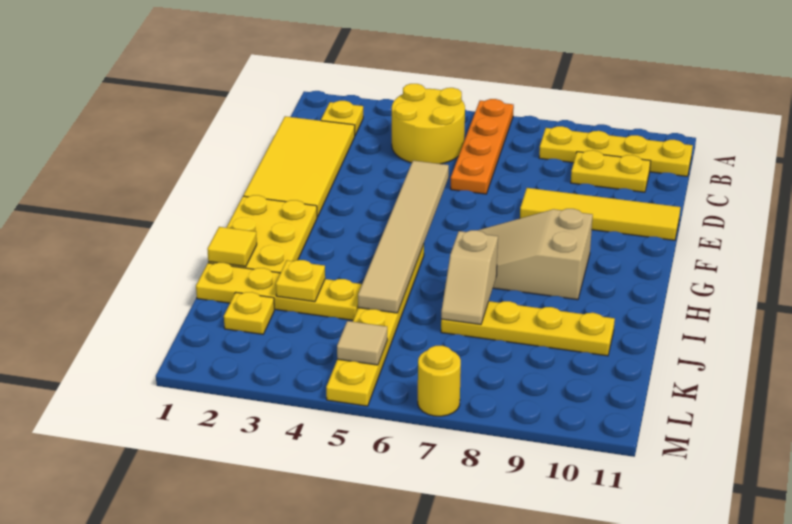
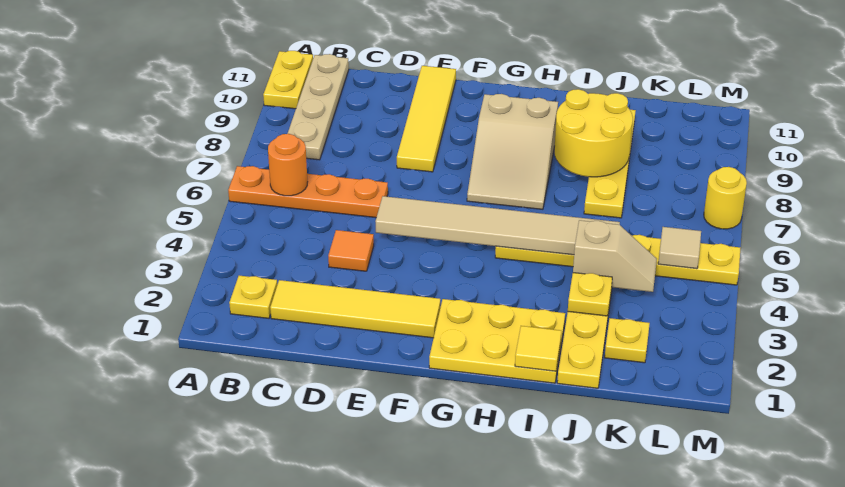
yellow 2x2 round brick [392,84,465,164] -> yellow 2x2 round brick moved to [554,89,633,177]
none -> orange 1x1 round brick [268,134,307,196]
yellow 1x4 plate [539,126,693,176] -> tan 1x4 plate [288,54,349,160]
yellow 2x4 tile [243,116,355,217] -> yellow 1x4 tile [270,280,440,338]
yellow 1x2 plate [571,150,650,192] -> yellow 1x2 plate moved to [263,51,313,109]
none -> orange 1x1 tile [328,230,374,271]
tan 1x2 slope [441,230,498,325] -> tan 1x2 slope moved to [573,220,657,292]

